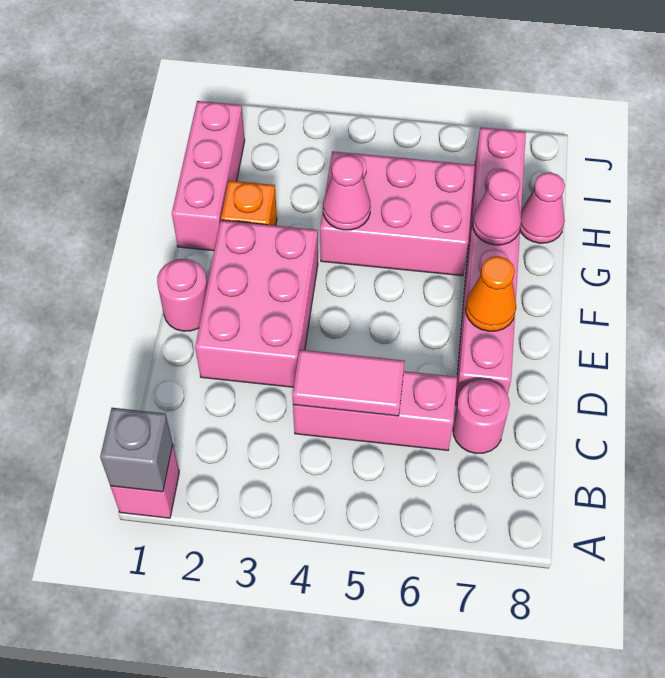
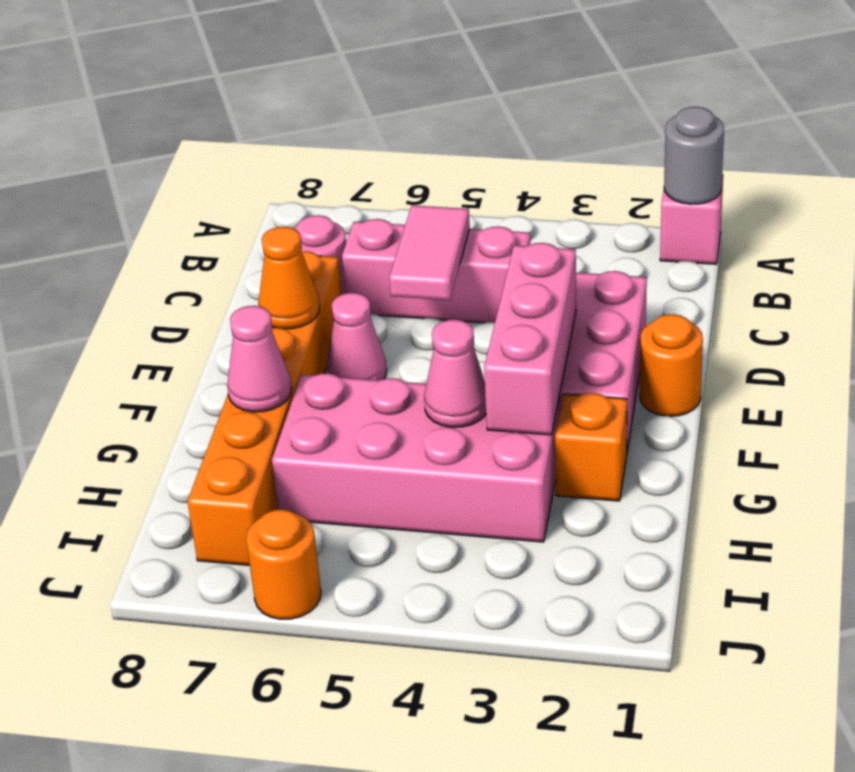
grey 1x1 brick [100,408,173,492] -> grey 1x1 round brick [664,107,724,204]
pink 1x2 tile [293,350,405,416] -> pink 1x2 tile turned to [389,205,470,300]
pink 1x6 brick [455,128,526,405] -> orange 1x6 brick [187,251,342,566]
pink 1x1 round brick [157,259,207,331] -> orange 1x1 round brick [640,314,703,416]
pink 1x3 brick [172,101,245,251] -> pink 1x3 brick moved to [484,243,576,435]
pink 2x3 brick [320,151,475,276] -> pink 2x4 brick [272,373,560,542]
pink 1x1 cone [520,172,565,243] -> pink 1x1 cone moved to [327,293,387,380]
none -> orange 1x1 round brick [246,510,321,619]

